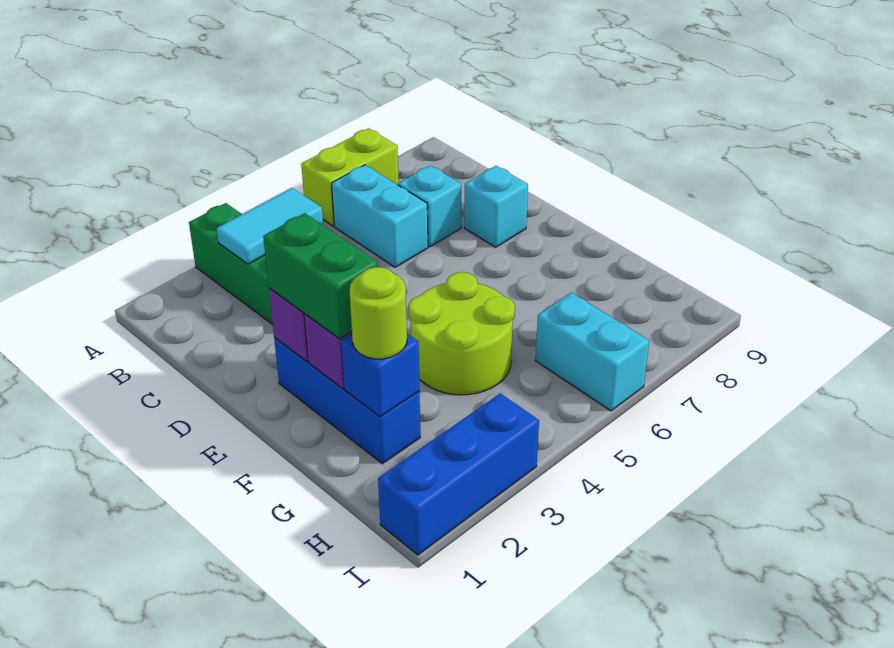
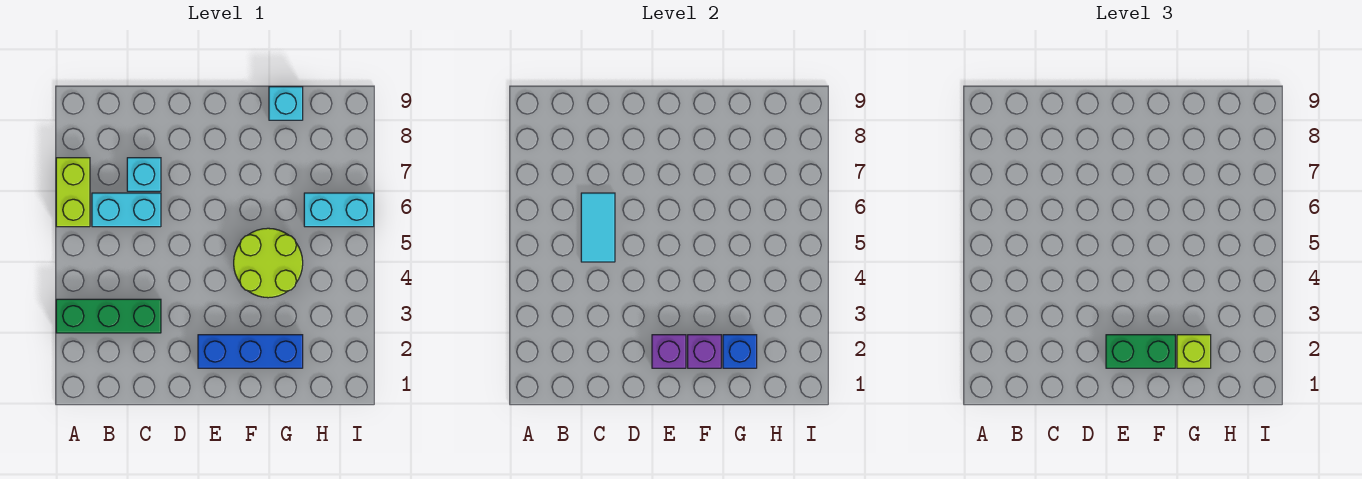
cyan 1x2 tile [217,188,323,264] -> cyan 1x2 tile moved to [581,193,615,262]
cyan 1x1 brick [464,166,528,247] -> cyan 1x1 brick moved to [269,87,303,120]
lime 1x1 round brick [349,267,407,359] -> lime 1x1 brick [1177,335,1211,368]
blue 1x3 brick [378,393,539,555] -> none

